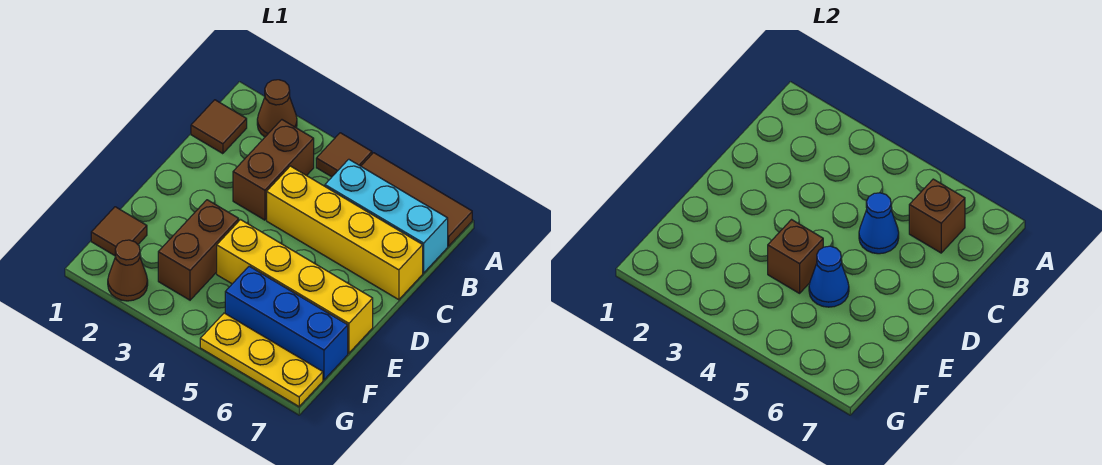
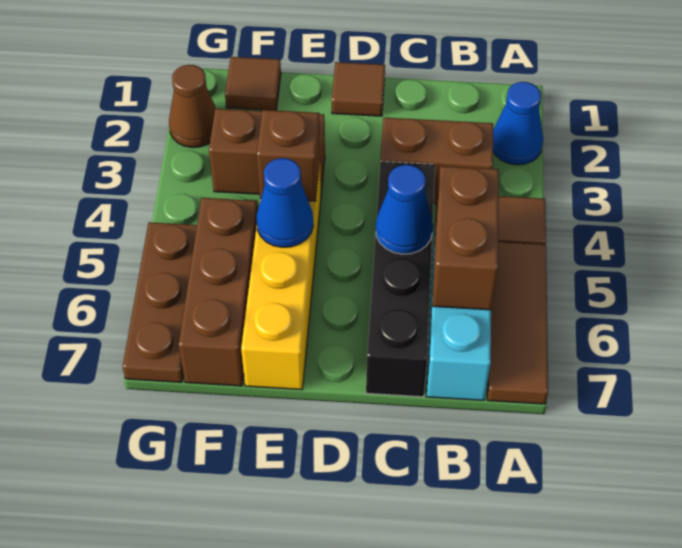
brown 1x1 cone [257,80,297,137] -> blue 1x1 cone [493,82,543,165]
brown 1x1 tile [191,100,247,154] -> brown 1x1 tile moved to [332,62,385,116]
brown 1x1 brick [909,179,965,253] -> brown 1x2 brick [432,166,499,310]
yellow 1x4 brick [267,166,423,300] -> black 1x4 brick [366,161,435,397]
blue 1x3 brick [225,266,348,380] -> brown 1x3 brick [179,198,258,386]
yellow 1x3 plate [200,313,323,406] -> brown 1x3 plate [123,222,197,382]

